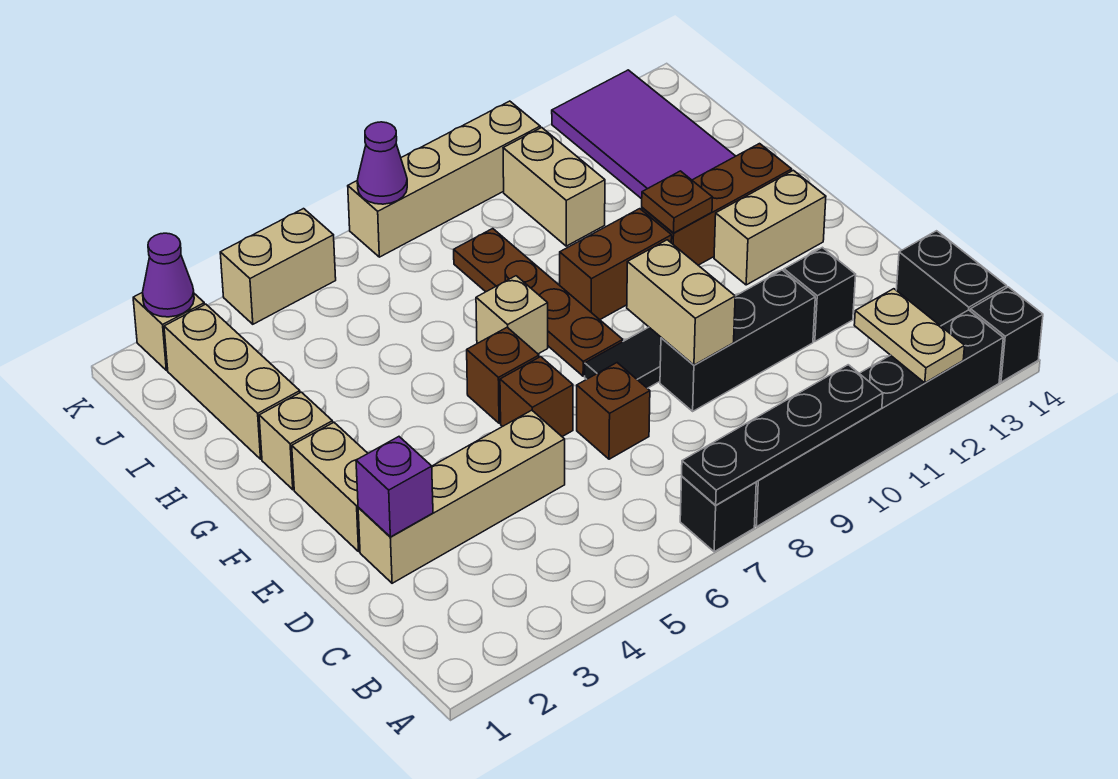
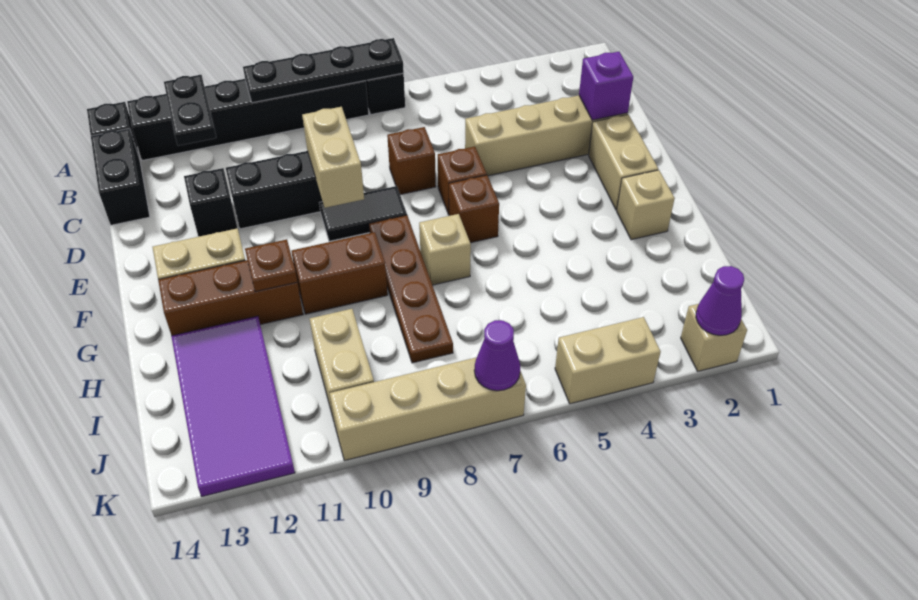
tan 1x2 plate [854,289,965,383] -> black 1x2 plate [164,75,216,146]
tan 1x3 brick [164,304,300,459] -> none

